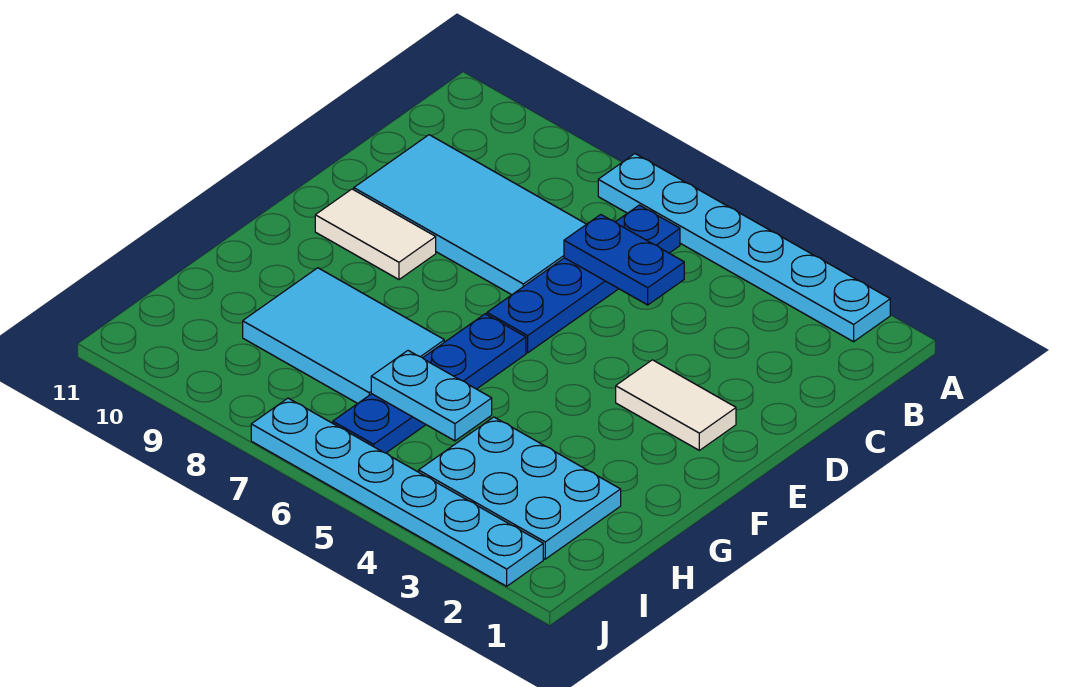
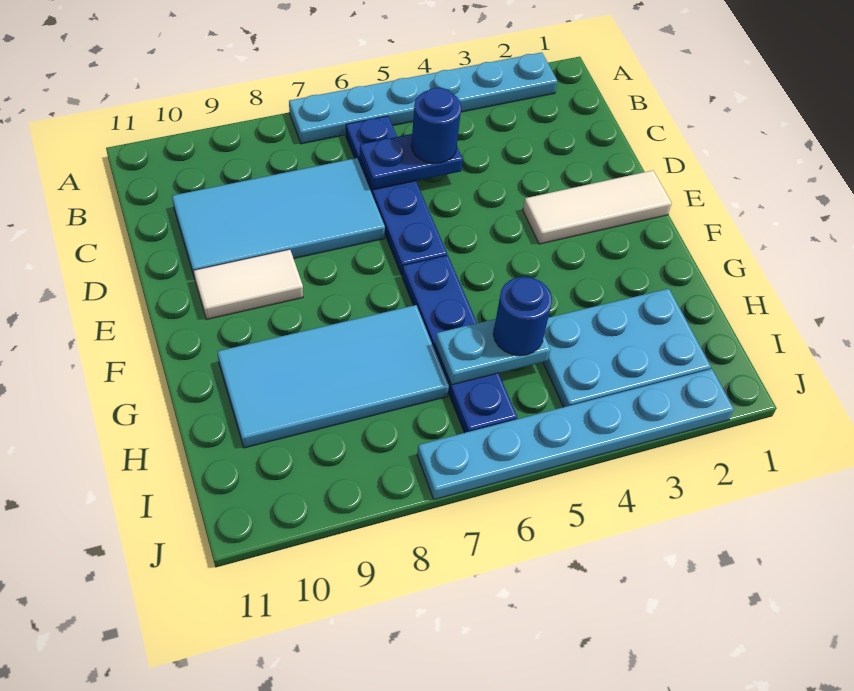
none -> blue 1x1 round brick [411,88,461,163]
white 1x2 tile [616,360,736,450] -> white 1x3 tile [523,170,672,244]
cyan 2x3 tile [243,268,444,403] -> cyan 2x4 tile [217,305,449,448]
none -> blue 1x1 round brick [493,277,552,356]

